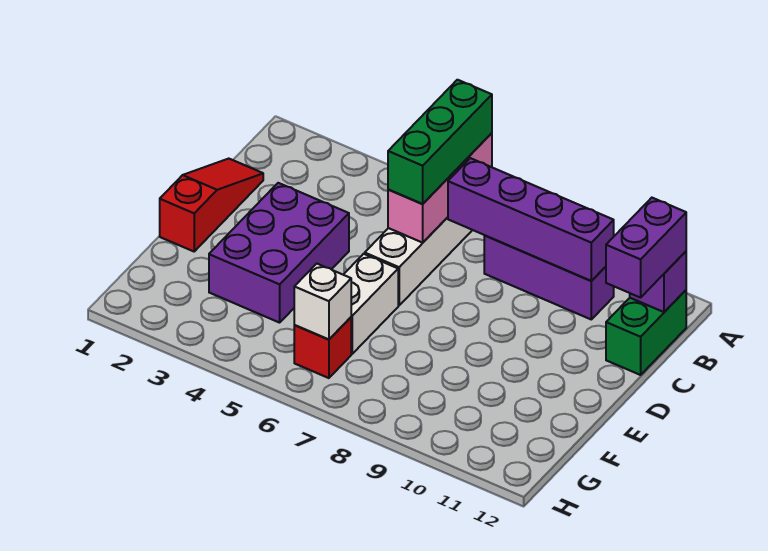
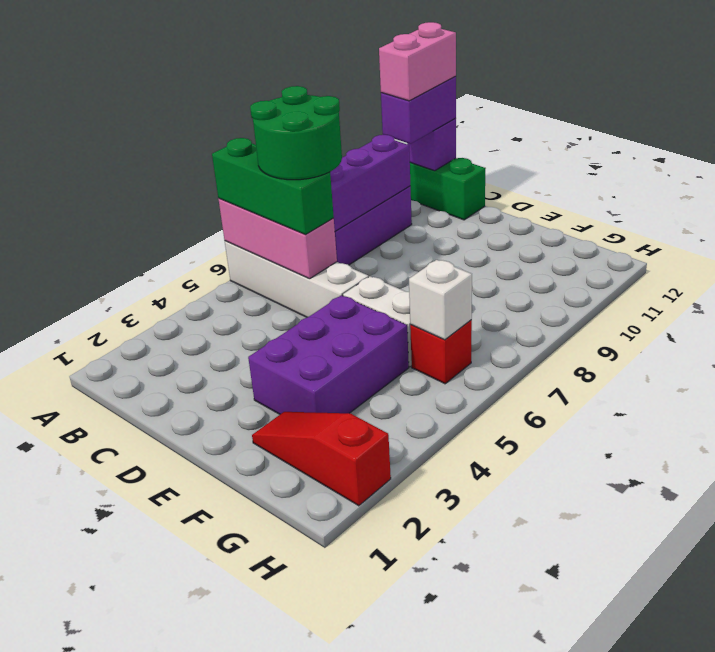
none -> green 2x2 round brick [250,86,342,180]
none -> pink 1x2 brick [379,22,456,101]
purple 1x2 brick [606,198,686,298] -> purple 1x2 brick turned to [381,76,456,144]
red 1x3 slope [160,159,263,251] -> red 1x3 slope moved to [252,412,391,506]
purple 2x3 brick [209,183,349,323] -> purple 2x3 brick turned to [248,295,409,414]

